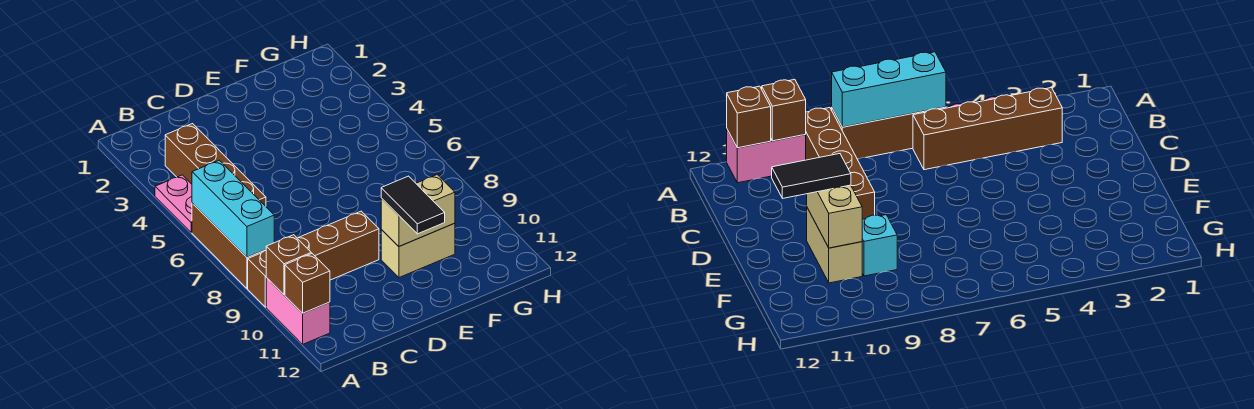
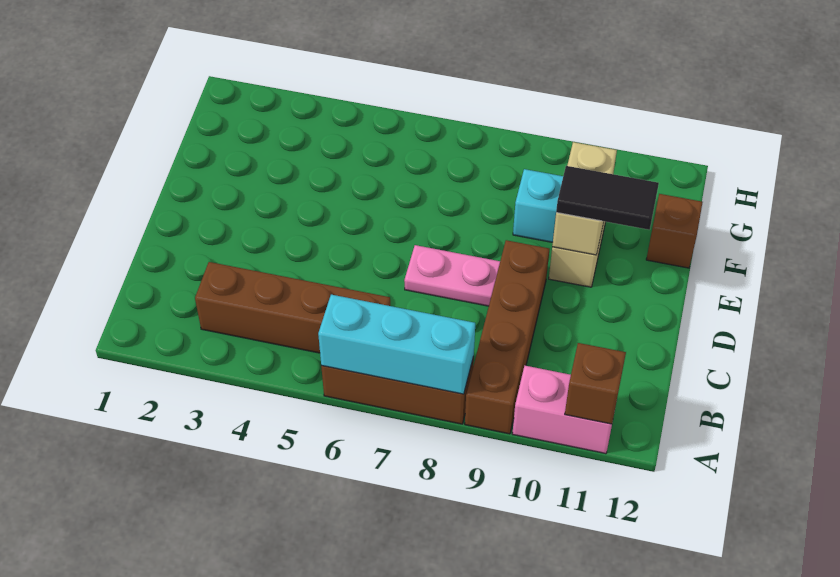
pink 1x2 plate [155,175,192,233] -> pink 1x2 plate moved to [404,245,500,306]
brown 1x1 brick [266,235,311,295] -> brown 1x1 brick moved to [646,194,703,268]

